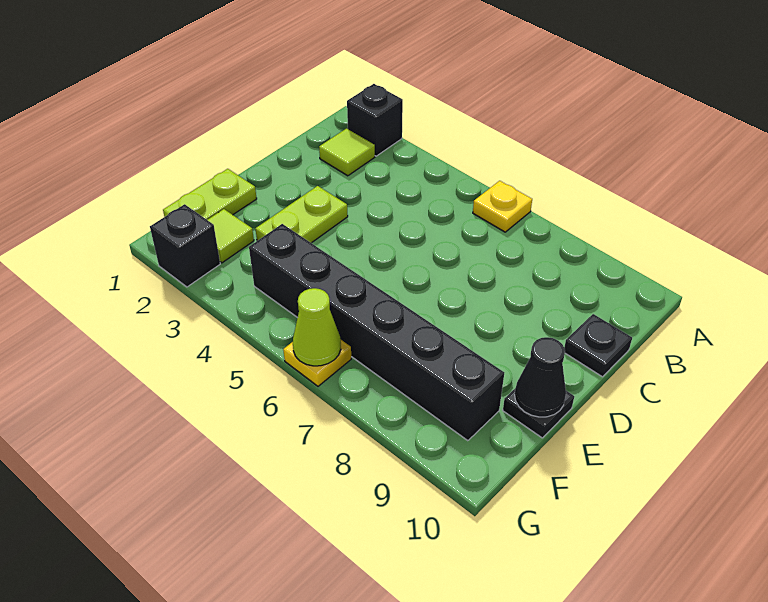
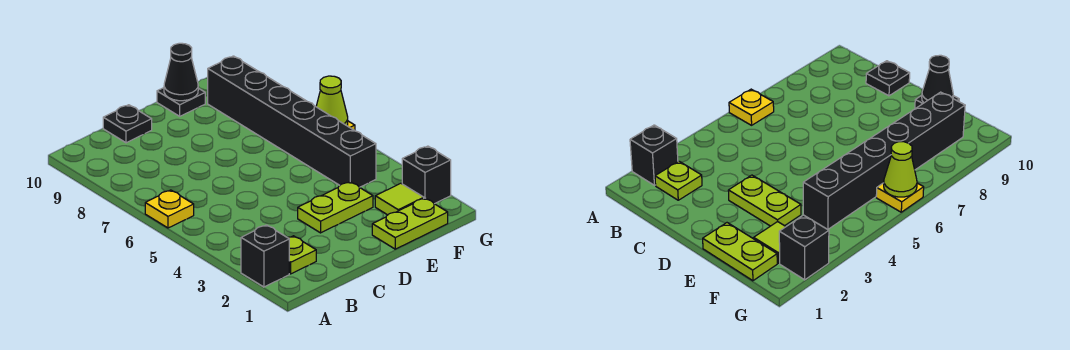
lime 1x1 tile [319,129,375,176] -> lime 1x1 plate [288,236,316,274]

